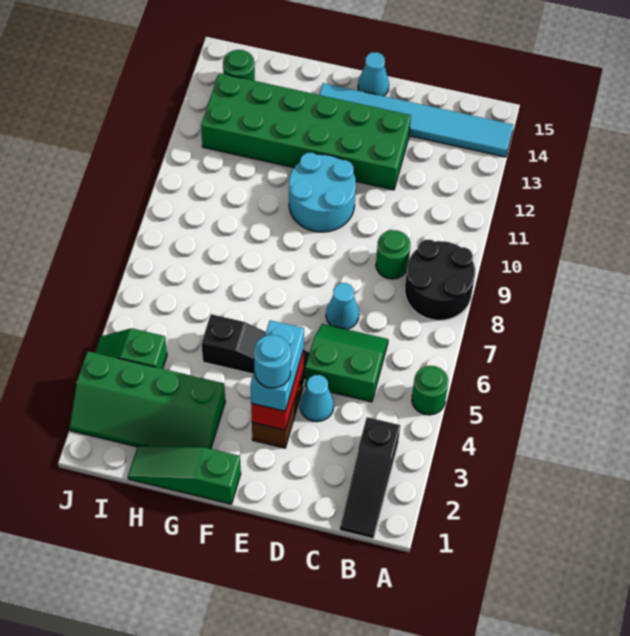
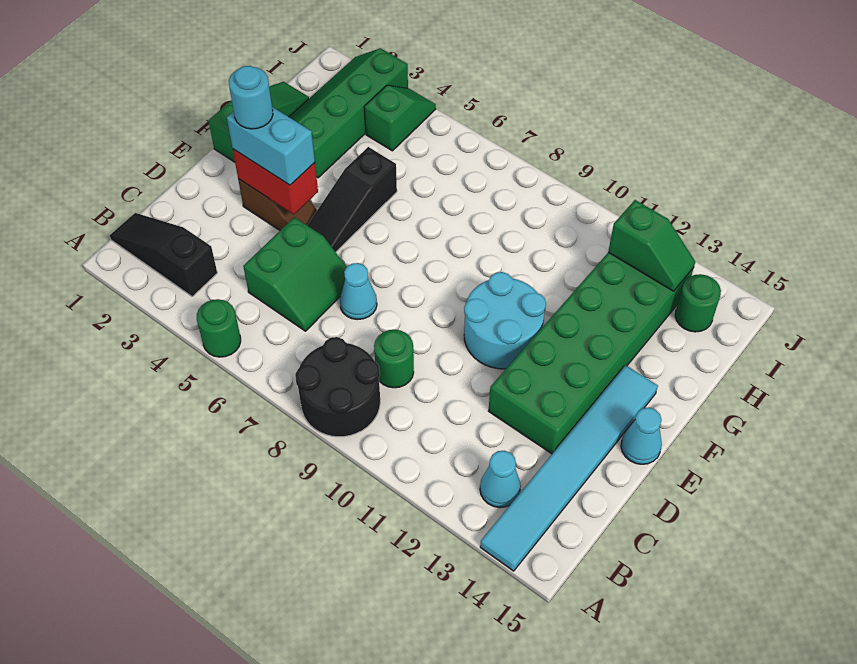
cyan 1x1 cone [300,375,334,422] -> cyan 1x1 cone moved to [480,451,521,508]
none -> green 1x2 slope [608,200,695,291]

